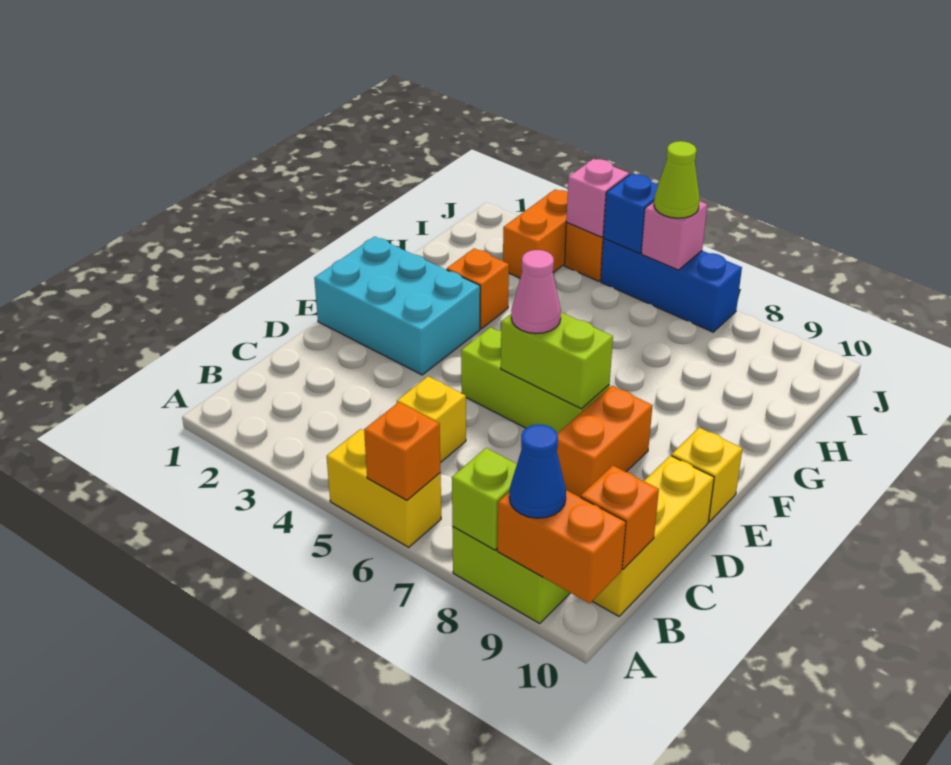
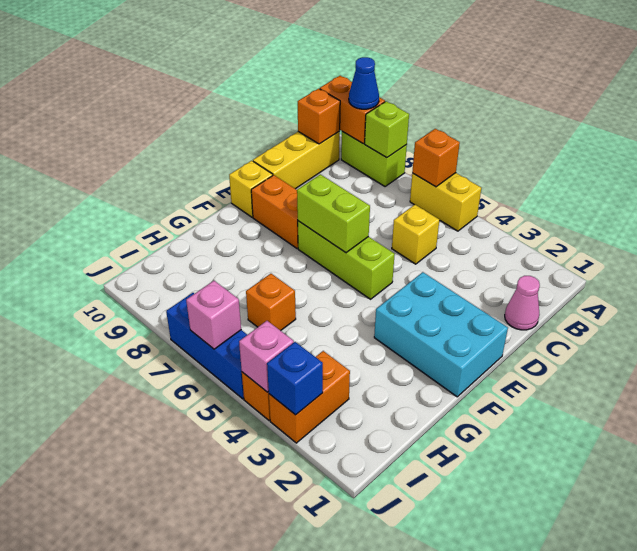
orange 1x2 brick [557,386,653,497] -> orange 1x2 brick turned to [251,175,298,248]
pink 1x1 cone [511,250,561,334] -> pink 1x1 cone moved to [505,276,540,330]
orange 1x1 brick [447,248,509,329] -> orange 1x1 brick moved to [246,274,296,331]
blue 1x1 brick [603,174,658,253] -> blue 1x1 brick moved to [267,342,323,415]
lime 1x1 cone [654,141,700,218] -> none

